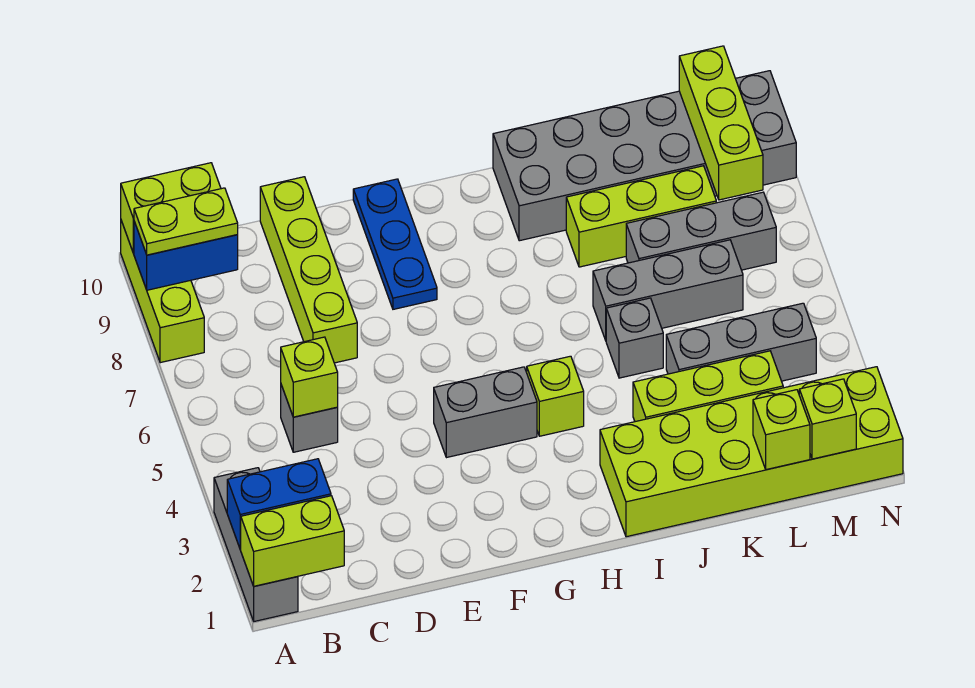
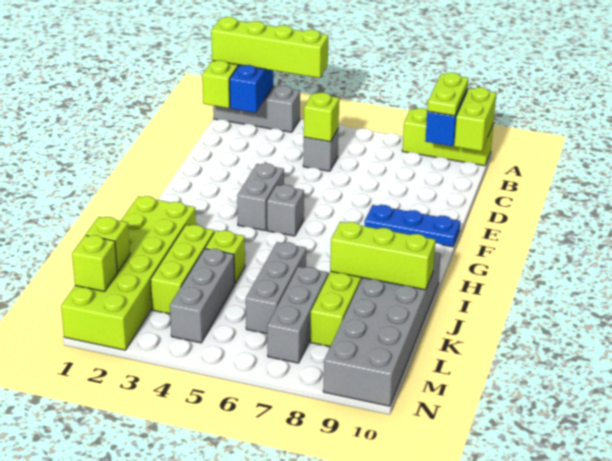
lime 1x4 brick [260,177,357,363] -> lime 1x4 brick moved to [211,17,328,78]
lime 1x1 brick [527,356,584,436] -> lime 1x1 brick moved to [205,231,245,283]
grey 1x1 brick [606,298,663,378] -> grey 1x1 brick moved to [267,185,304,236]
lime 1x3 brick [679,46,763,200] -> lime 1x3 brick moved to [330,222,435,290]

